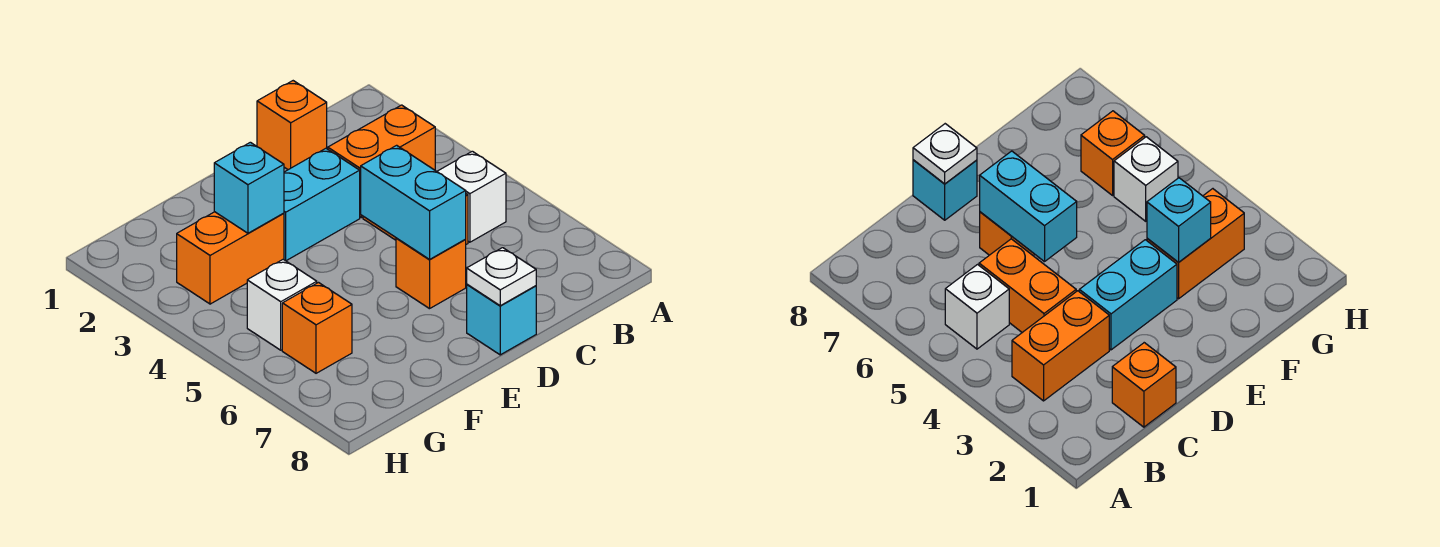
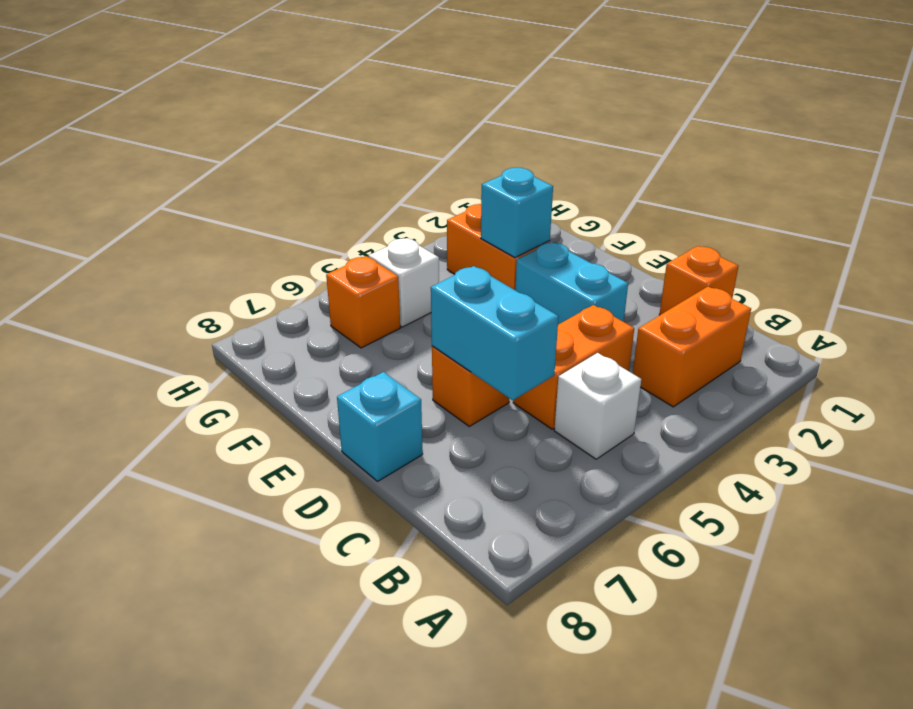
orange 1x2 brick [328,105,435,218] -> orange 1x2 brick turned to [633,287,751,407]
cyan 1x2 brick [361,145,466,259] -> cyan 1x2 brick turned to [431,266,559,400]
white 1x1 plate [467,248,536,306] -> none

